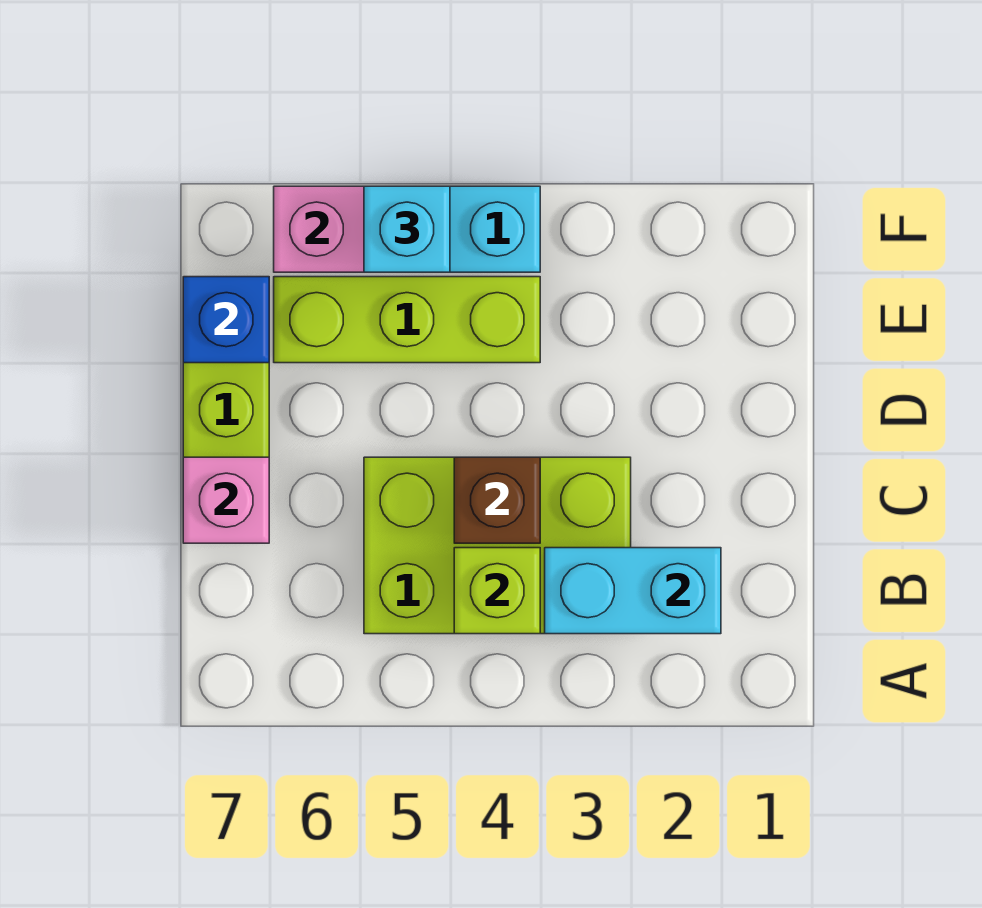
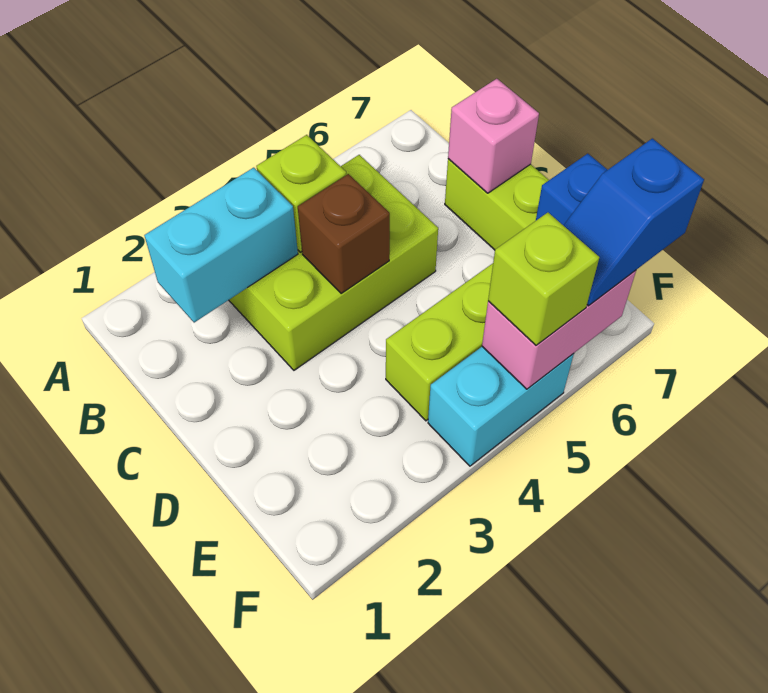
cyan 1x1 brick [364,186,450,272] -> lime 1x1 brick [488,213,599,345]
none -> blue 1x2 slope [563,138,704,306]

